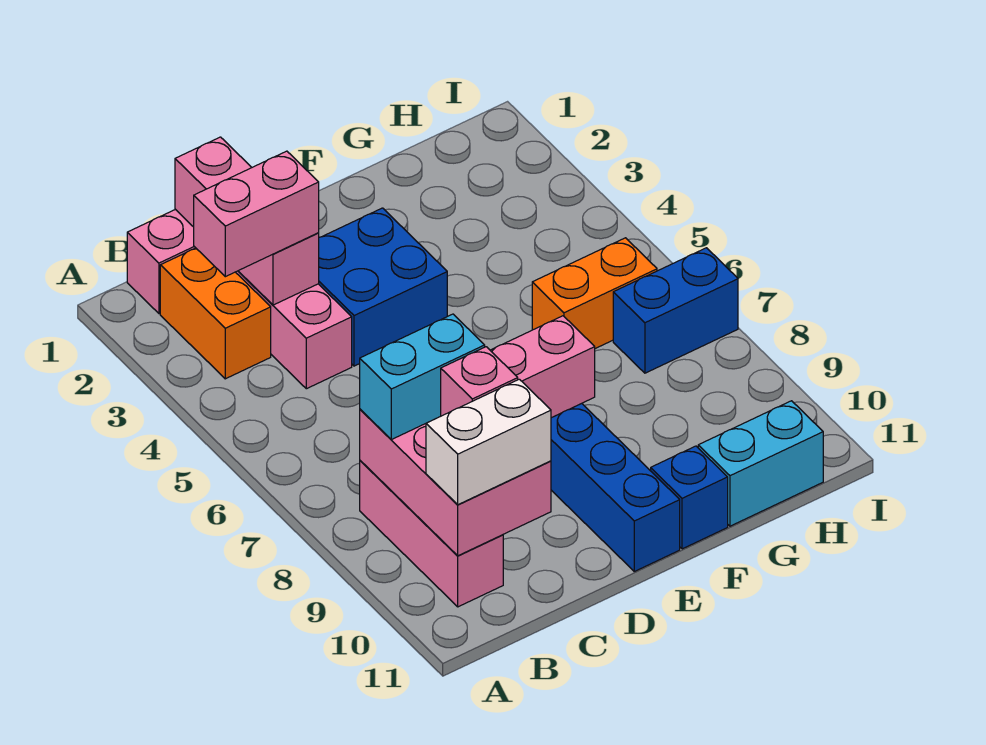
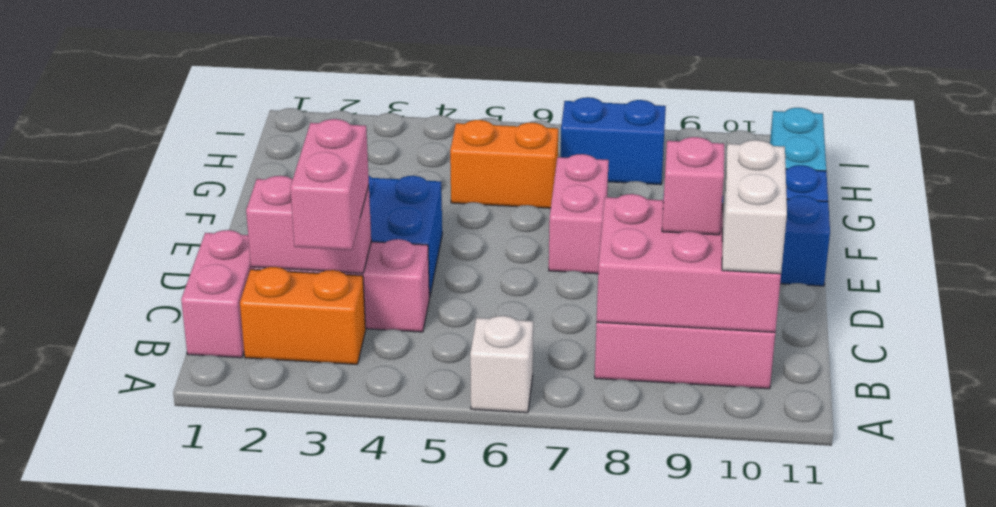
none -> white 1x1 brick [470,316,533,413]
cyan 1x2 brick [360,314,485,440] -> none
pink 1x3 brick [175,137,319,305] -> pink 1x2 brick [246,176,371,273]
orange 1x2 brick [532,238,657,349] -> orange 1x2 brick turned to [450,120,558,208]
blue 1x2 brick [613,248,738,373] -> blue 1x2 brick turned to [561,97,666,185]

